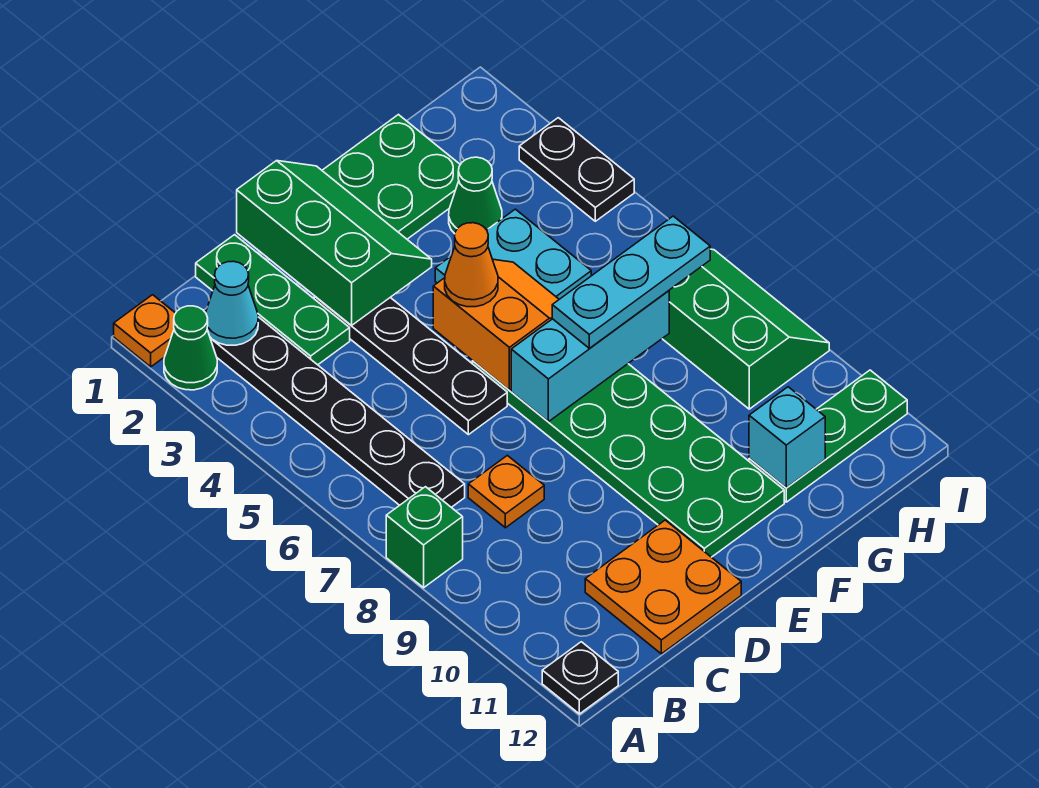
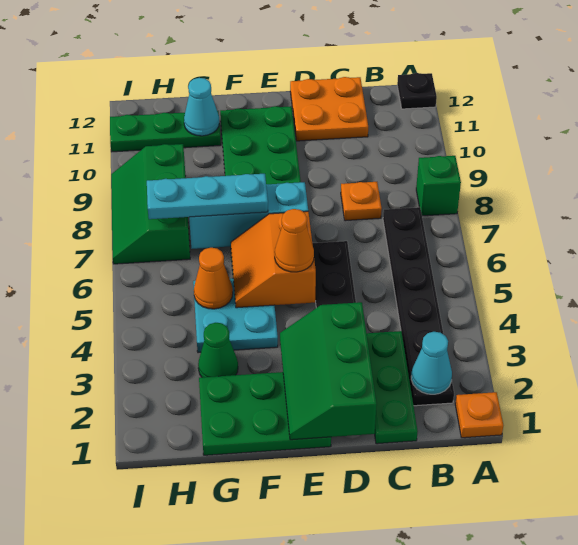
green 1x1 cone [164,306,217,390] -> none
none -> orange 1x1 cone [194,248,233,309]
cyan 1x1 brick [749,387,825,488] -> cyan 1x1 cone [184,78,219,136]
black 1x2 plate [519,118,634,221] -> none

